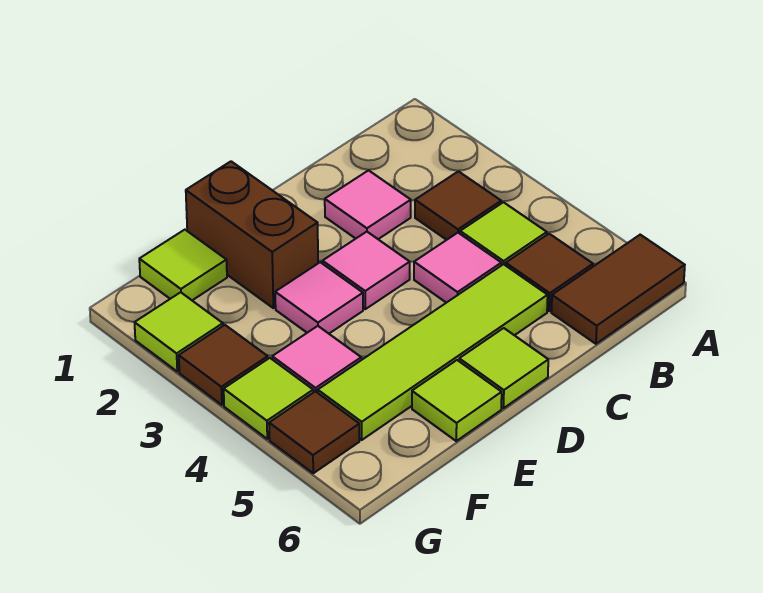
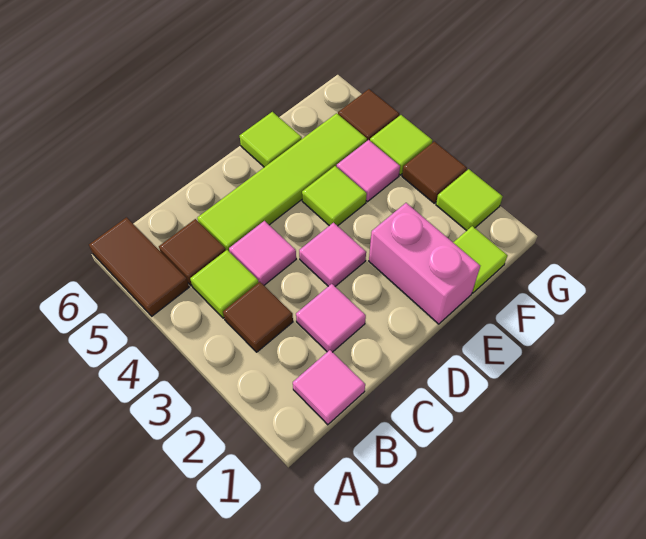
brown 1x2 tile [551,235,685,344] -> brown 1x2 tile turned to [89,217,189,316]
lime 1x1 tile [459,328,548,408] -> lime 1x1 tile moved to [302,166,367,226]
brown 1x2 brick [186,161,318,308] -> pink 1x2 brick [369,203,480,324]
pink 1x1 tile [275,262,363,333] -> pink 1x1 tile moved to [293,350,365,425]

